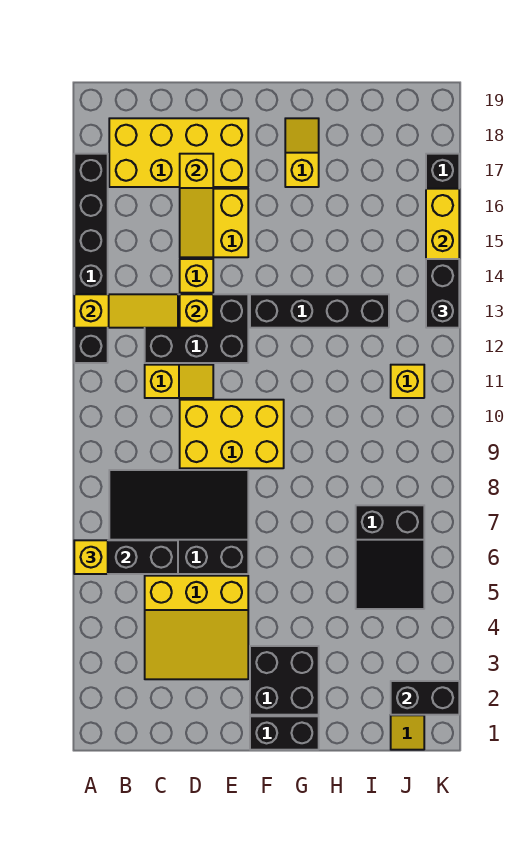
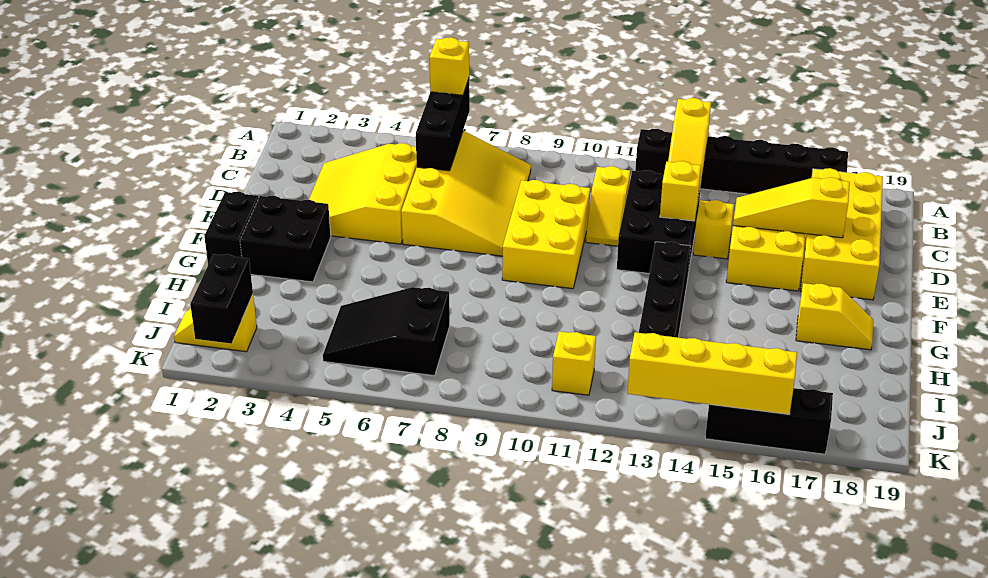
black 3x4 slope [109,470,248,574] -> yellow 3x4 slope [401,131,531,256]
black 1x2 brick [426,259,459,328] -> none

